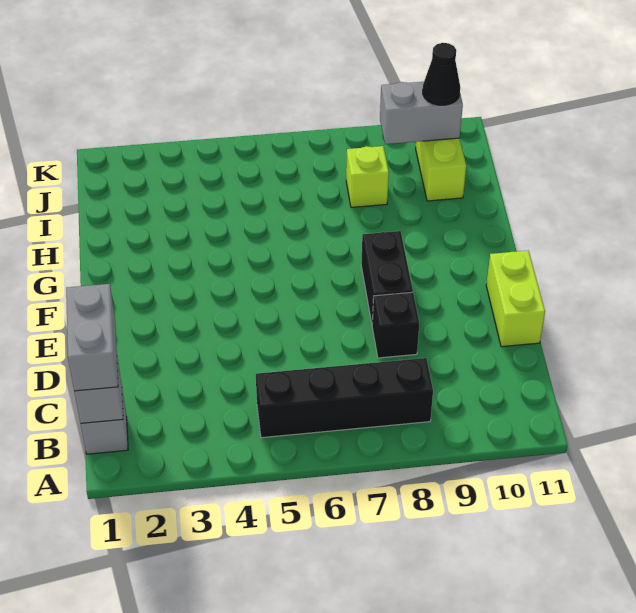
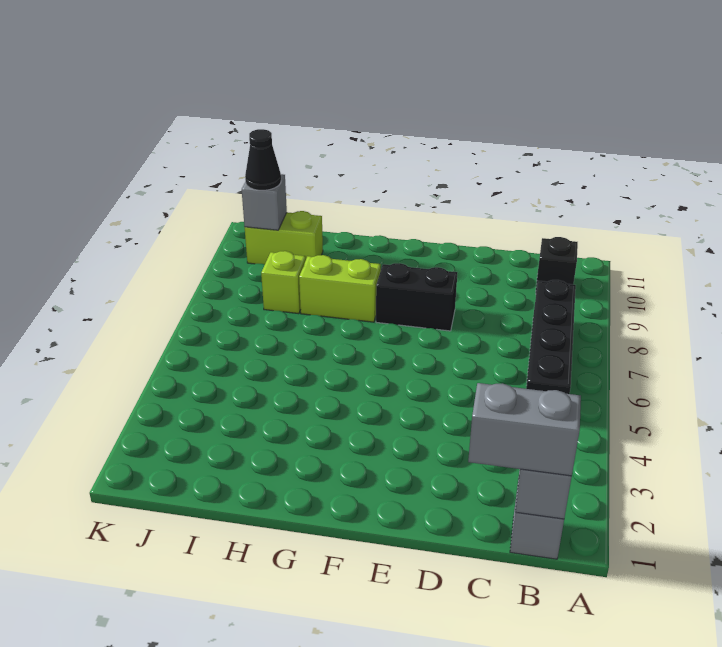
black 1x1 brick [372,292,419,358] -> black 1x1 brick moved to [536,237,578,292]
lime 1x2 brick [486,251,545,347] -> lime 1x2 brick moved to [299,255,381,322]
grey 1x2 brick [380,82,463,144] -> grey 1x1 brick [242,174,287,230]

